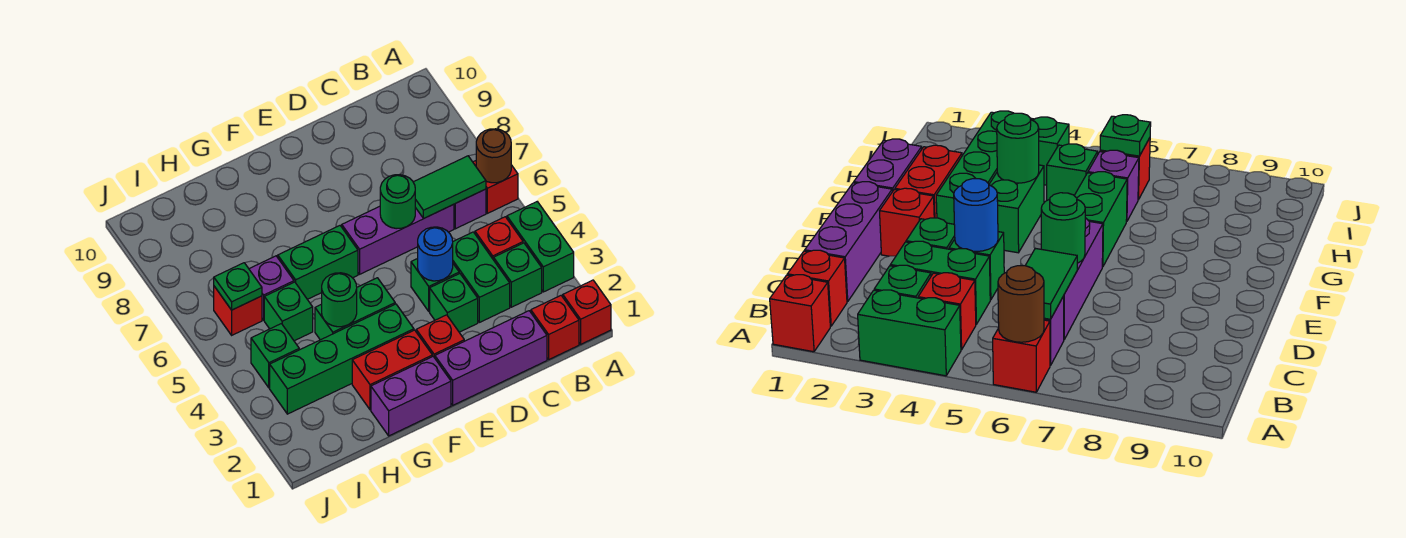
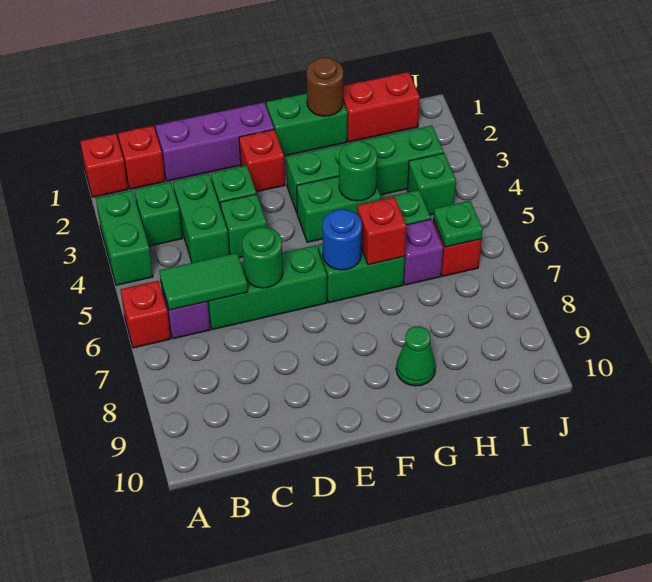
brown 1x1 round brick [476,129,511,183] -> brown 1x1 round brick moved to [307,58,343,116]
red 1x1 brick [475,217,523,260] -> red 1x1 brick moved to [357,197,407,265]
purple 1x3 brick [342,204,454,274] -> green 1x3 brick [208,245,327,330]
blue 1x1 round brick [418,227,453,281] -> blue 1x1 round brick moved to [323,209,362,270]
purple 1x2 brick [371,356,451,436] -> green 1x2 brick [266,93,347,156]
red 1x2 brick [352,330,432,410] -> red 1x2 brick moved to [343,72,420,142]
none -> green 1x1 cone [396,326,436,386]

